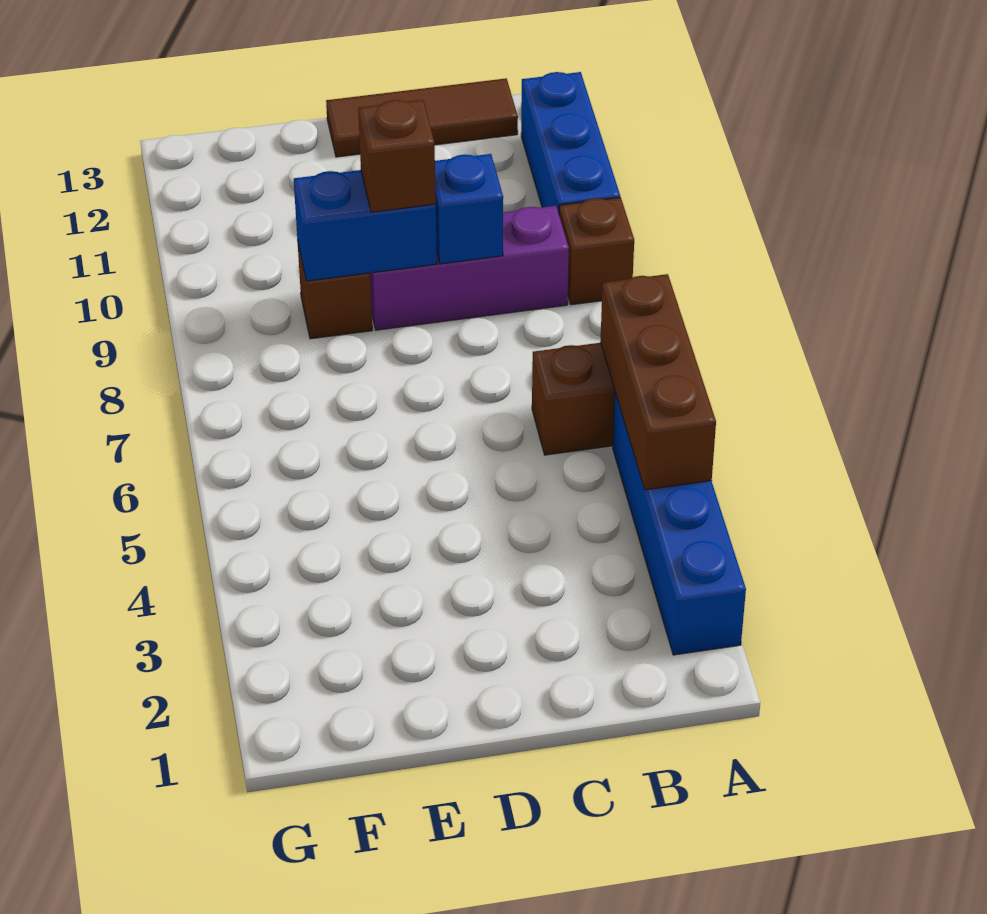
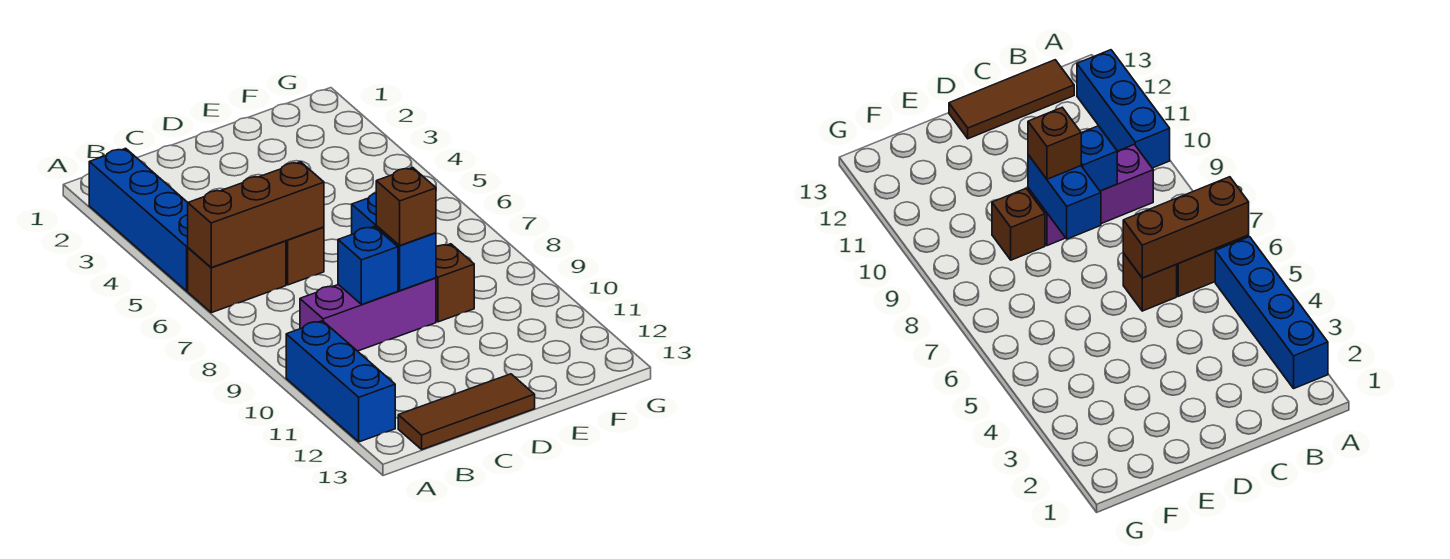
brown 1x3 brick [600,274,716,490] -> brown 1x3 brick turned to [188,162,324,268]
brown 1x1 brick [559,197,634,305] -> brown 1x1 brick moved to [286,227,324,285]
blue 1x2 brick [294,170,437,281] -> blue 1x2 brick turned to [352,193,436,291]

